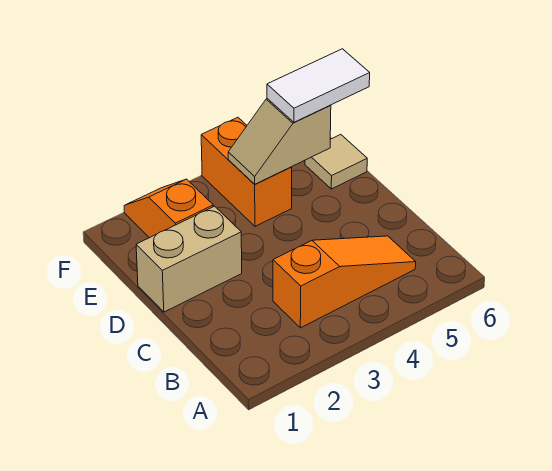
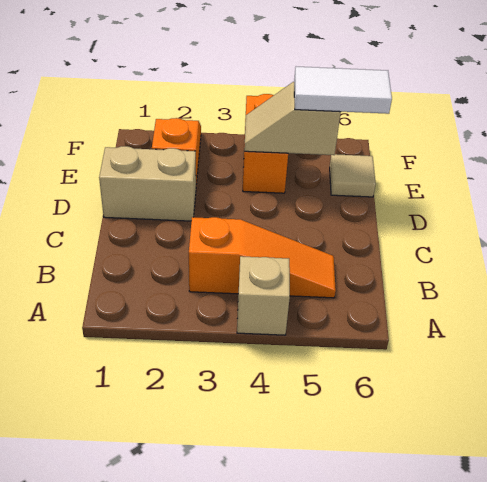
none -> tan 1x1 brick [237,256,290,335]

